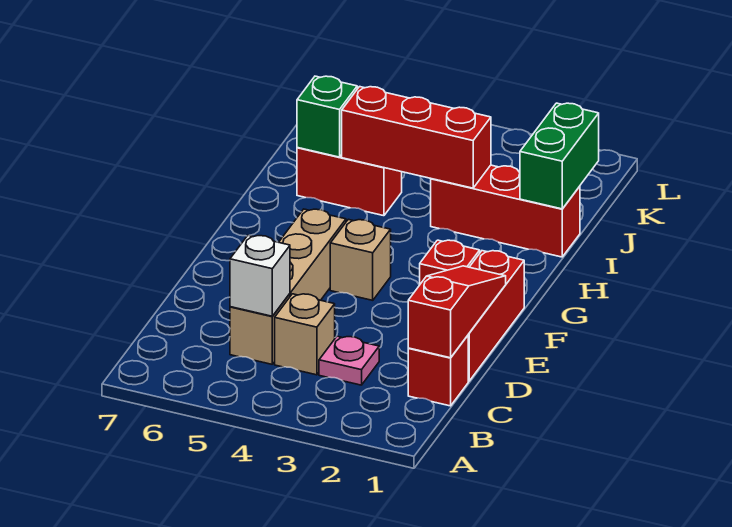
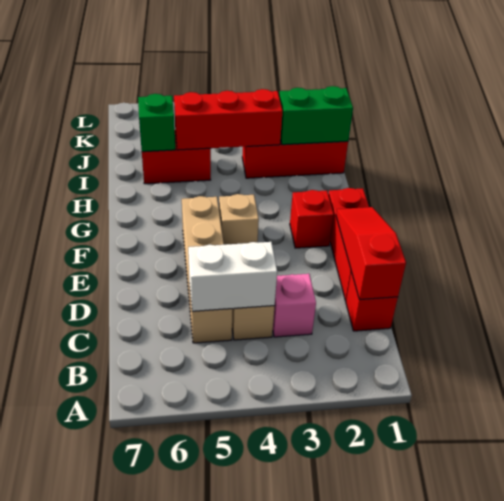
pink 1x1 plate [319,336,379,385] -> pink 1x1 brick [273,274,316,337]
white 1x1 brick [230,235,290,316] -> white 1x2 brick [188,242,277,311]
green 1x2 brick [520,103,599,209] -> green 1x2 brick turned to [279,86,353,145]

